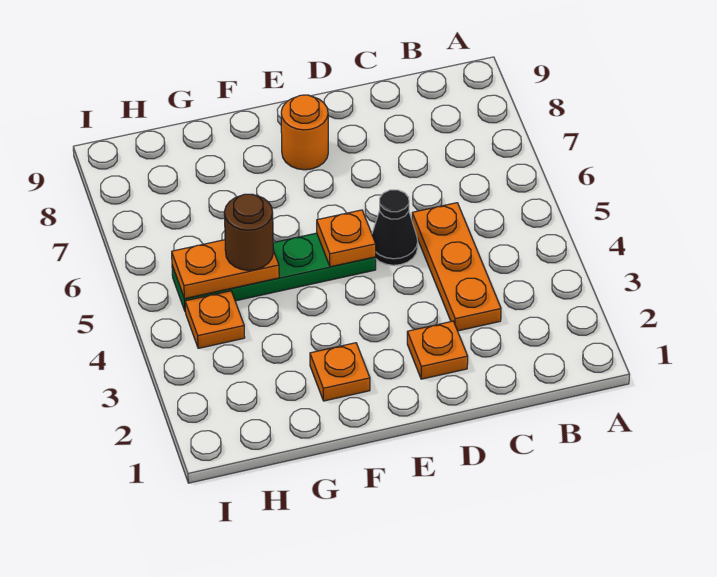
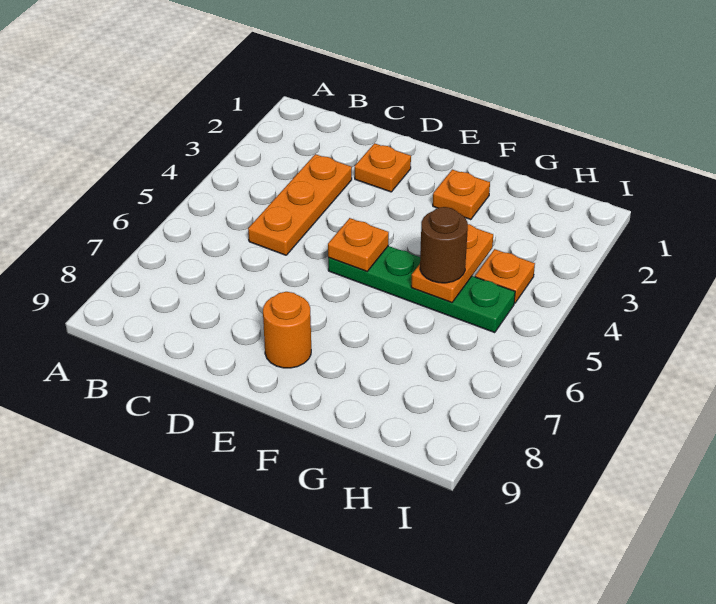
black 1x1 cone [372,190,418,265] -> none
orange 1x2 plate [172,240,279,299] -> orange 1x2 plate turned to [411,224,493,303]

